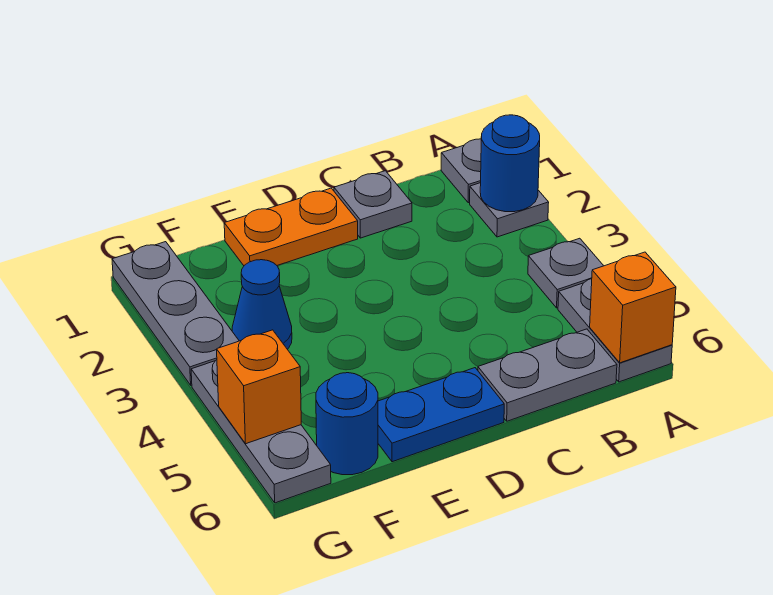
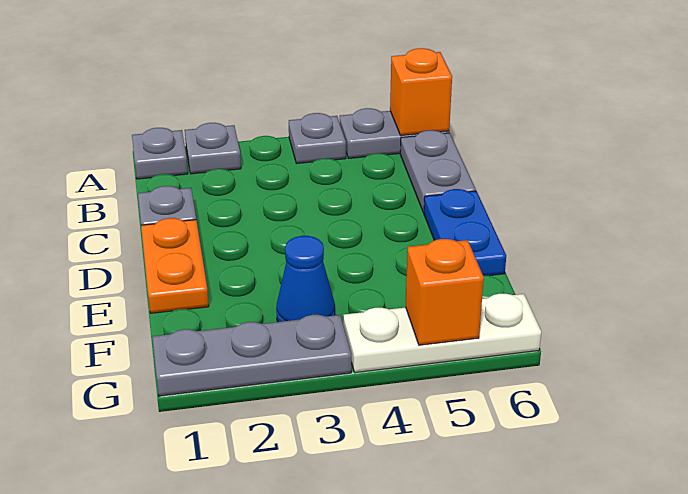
blue 1x1 round brick [480,115,540,212] -> none
blue 1x1 round brick [316,373,378,475] -> none
grey 1x3 plate [191,360,331,503] -> white 1x3 plate [343,294,541,373]

